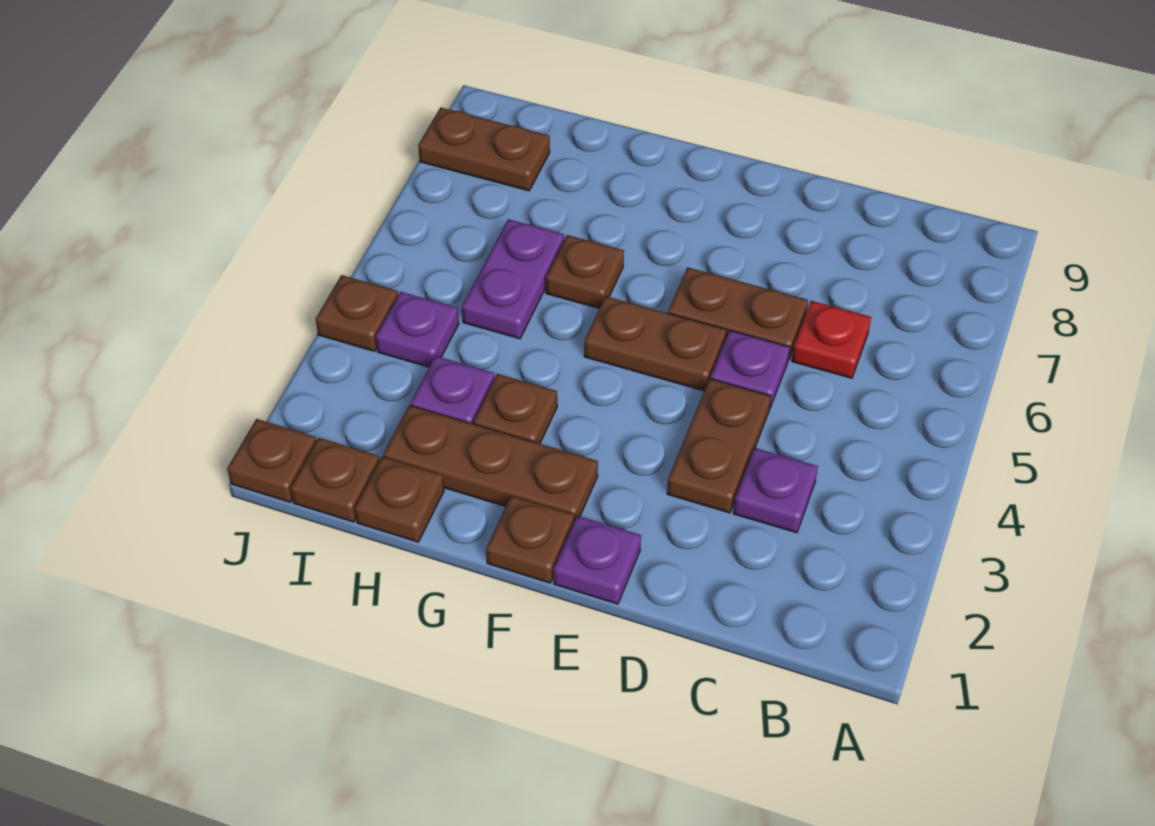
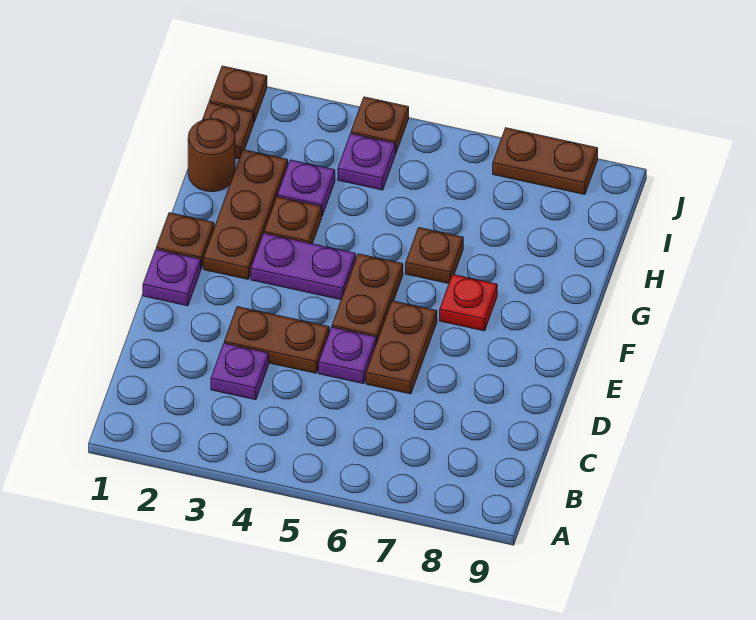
red 1x1 plate [792,301,871,378] -> red 1x1 plate moved to [440,275,497,331]
brown 1x1 plate [355,457,444,542] -> brown 1x1 round brick [188,119,235,192]
purple 1x2 plate [462,219,564,339] -> purple 1x2 plate moved to [251,233,356,300]
brown 1x2 plate [418,108,550,191] -> brown 1x2 plate turned to [493,128,598,195]

